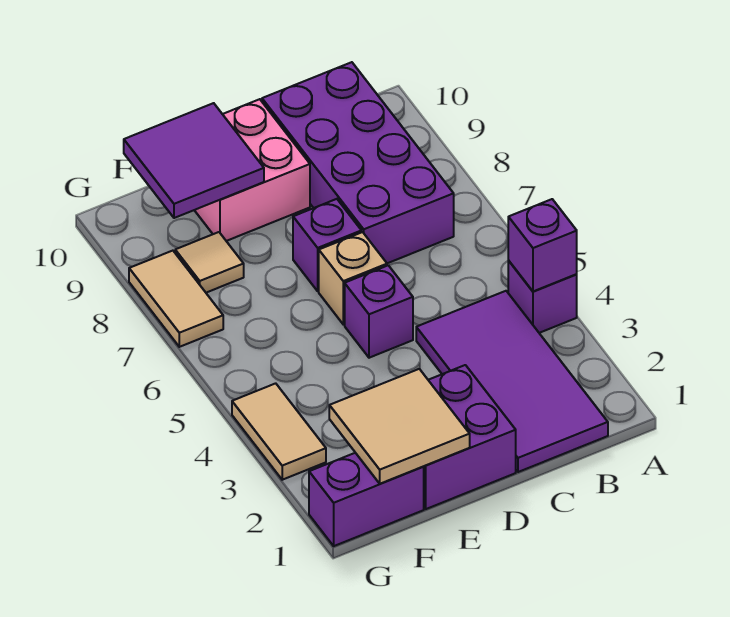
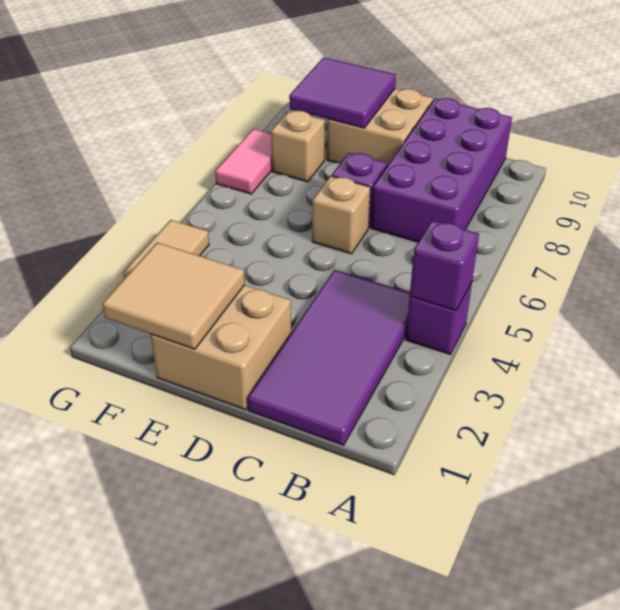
purple 2x2 brick [423,365,516,509] -> tan 2x2 brick [151,285,291,410]
purple 1x1 brick [345,265,413,358] -> none
pink 2x2 brick [194,99,310,241] -> tan 2x2 brick [327,89,433,166]
purple 1x2 brick [309,453,424,546] -> none
tan 1x1 tile [175,232,244,293] -> tan 1x1 brick [271,111,325,182]
tan 1x2 tile [129,251,223,347] -> pink 1x2 tile [215,129,272,194]

